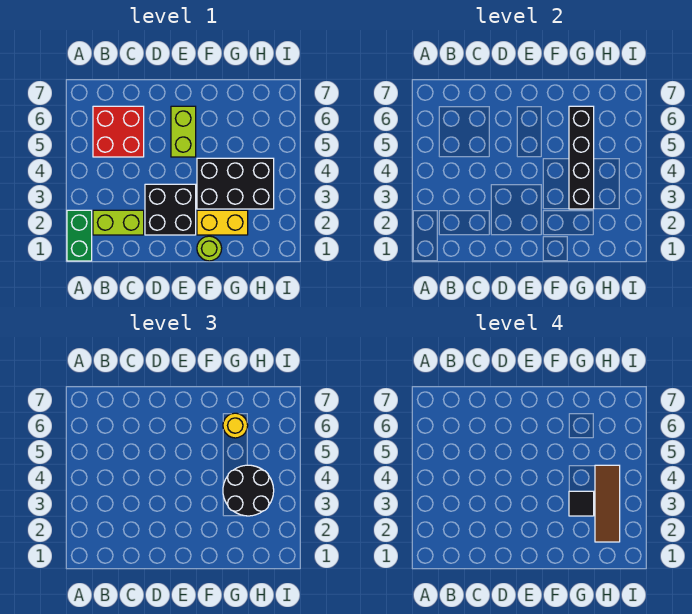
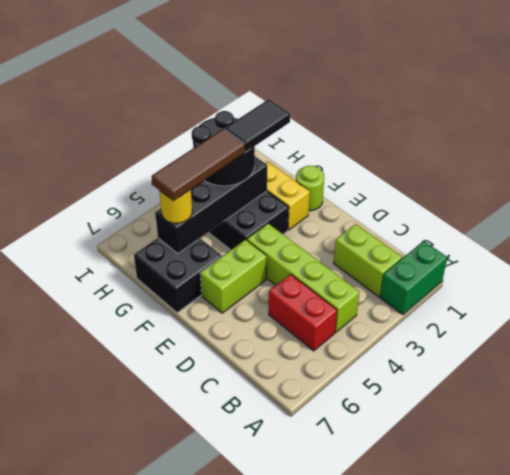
none -> lime 1x4 brick [247,224,359,332]
red 2x2 brick [93,106,144,157] -> red 1x2 brick [269,274,337,351]
black 2x2 brick [145,184,196,235] -> black 2x2 brick moved to [134,238,222,313]
black 1x1 tile [569,491,594,516] -> black 1x2 tile [225,99,290,152]
brown 1x3 tile [595,465,620,542] -> brown 1x3 tile moved to [152,129,245,201]

